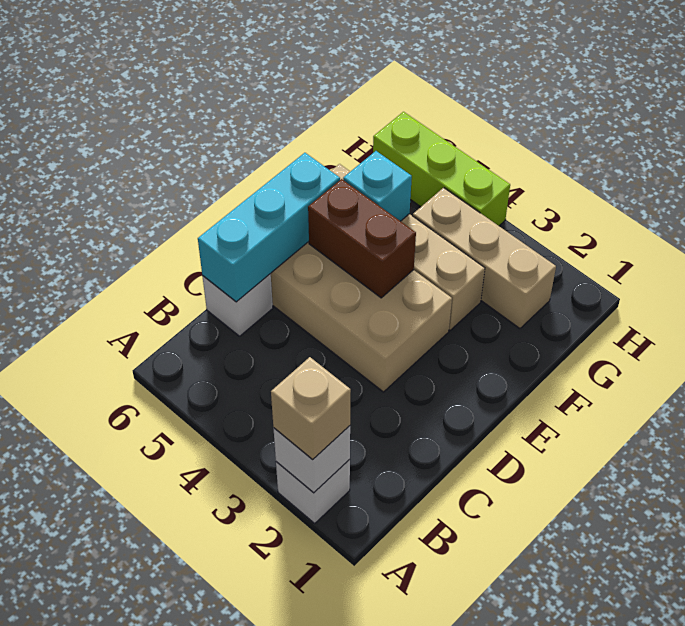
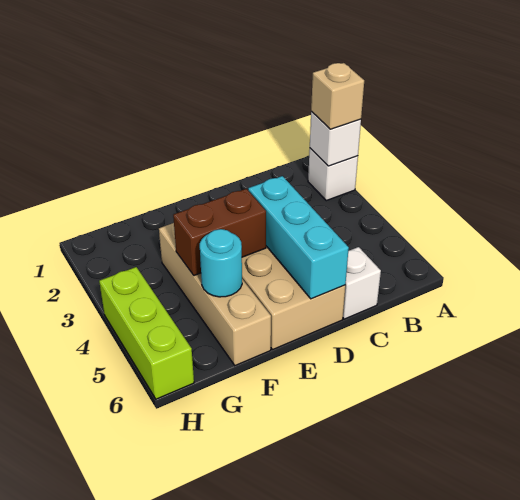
cyan 1x3 brick [198,153,340,302] -> cyan 1x3 brick turned to [248,176,349,299]
brown 1x2 brick [308,179,416,298] -> brown 1x2 brick turned to [173,189,266,275]
cyan 1x1 brick [343,151,412,221] -> cyan 1x1 round brick [200,229,242,297]
tan 1x3 brick [413,188,556,328] -> none

